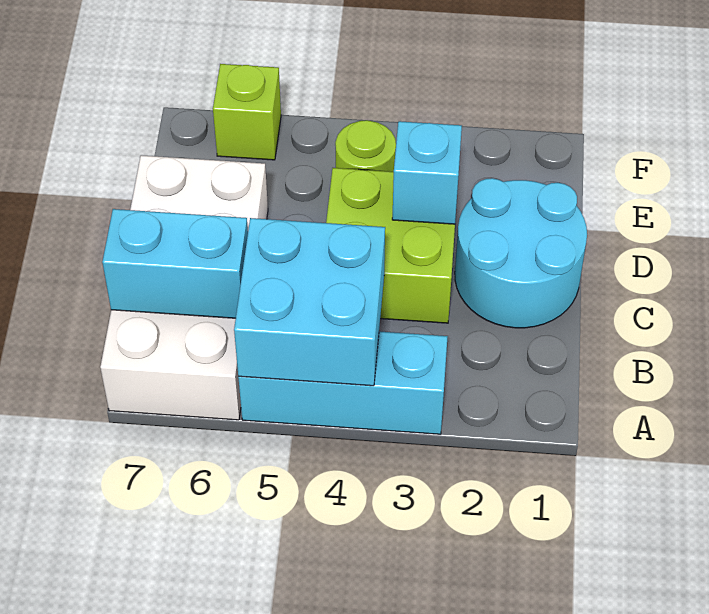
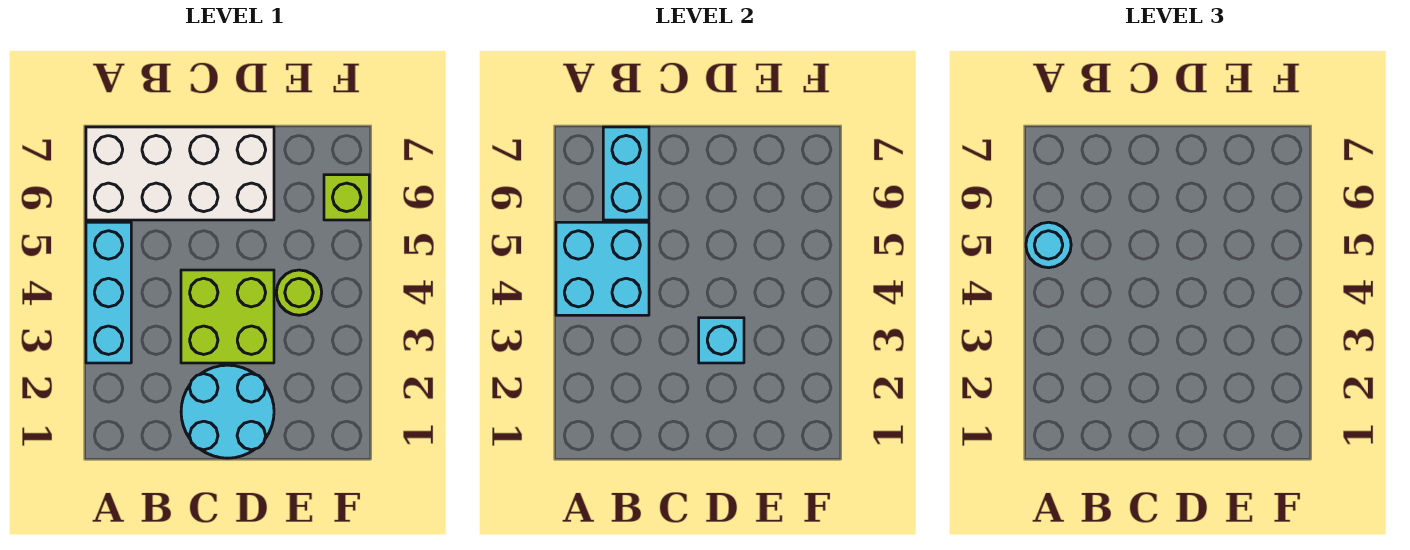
none -> cyan 1x1 round brick [1026,222,1071,268]

